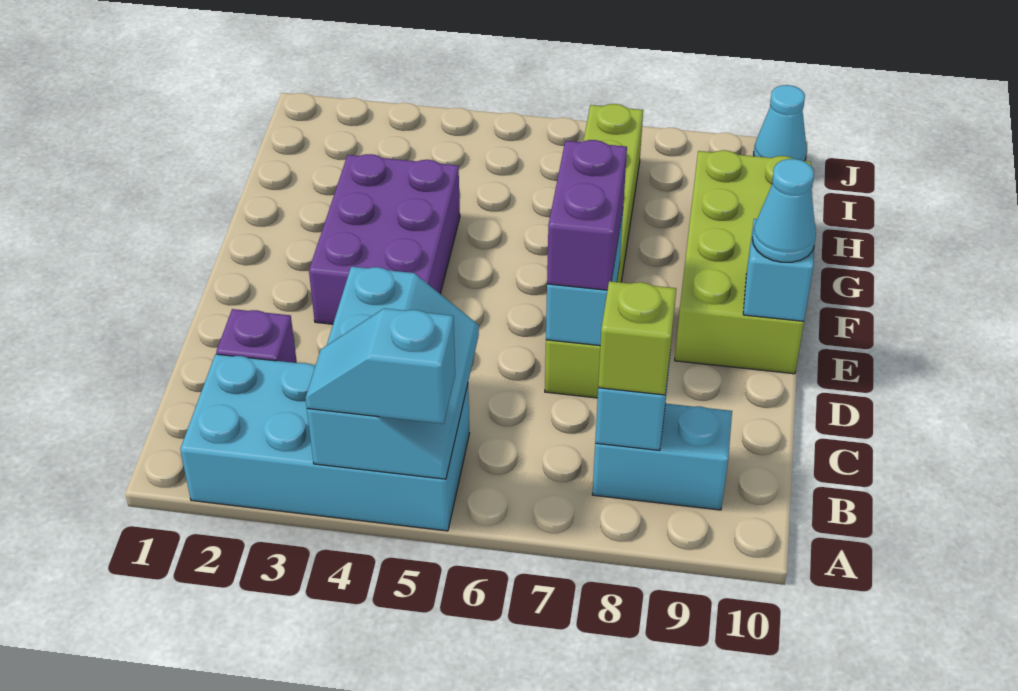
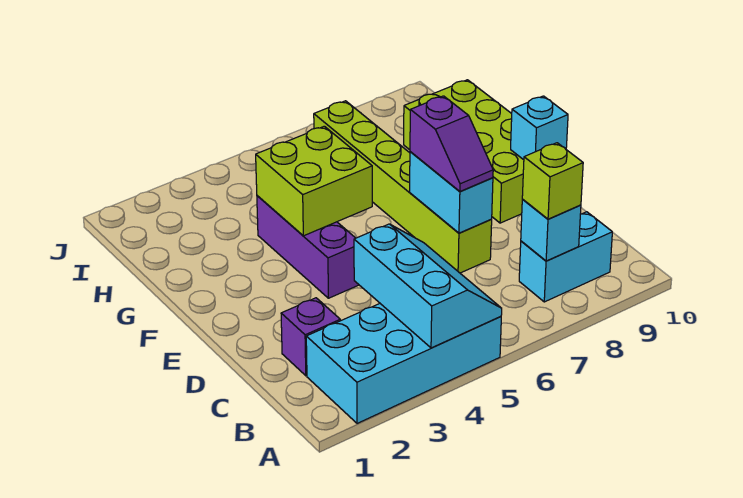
cyan 1x2 slope [306,308,455,424] -> none
purple 1x2 brick [547,140,627,290] -> purple 1x2 slope [410,96,493,191]
purple 2x3 brick [309,154,460,324] -> purple 1x3 brick [257,196,359,298]
cyan 1x1 cone [752,159,816,262] -> none
none -> lime 2x2 brick [256,126,372,236]
cyan 1x1 cone [754,85,807,161] -> none

